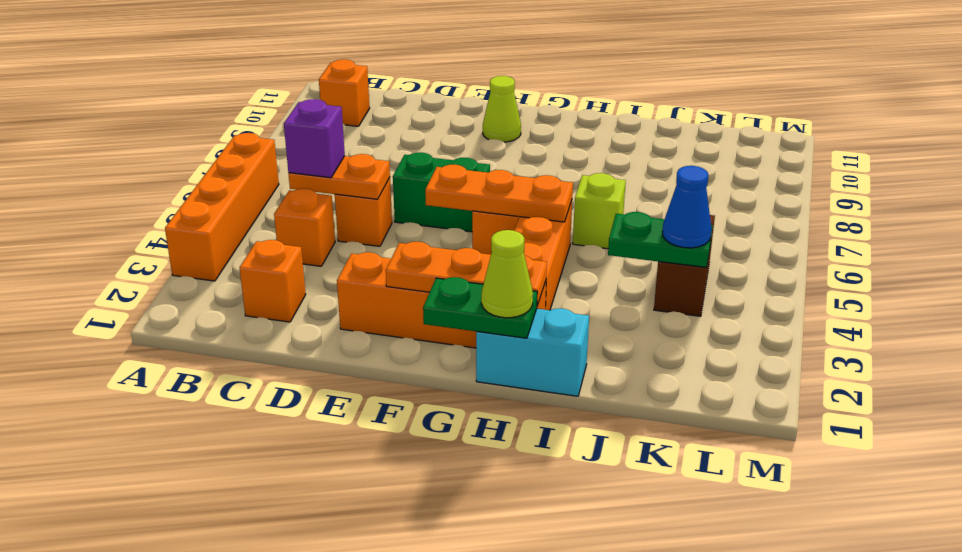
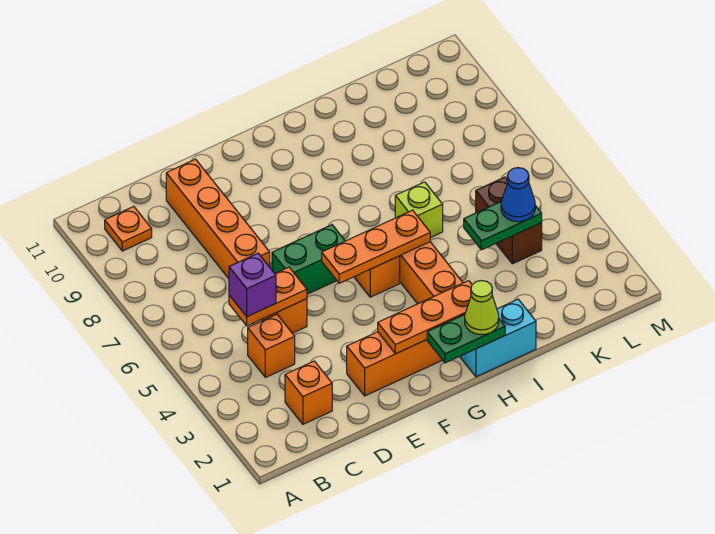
orange 1x4 brick [165,133,279,281] -> orange 1x4 brick moved to [166,159,270,279]
orange 1x1 brick [319,59,370,126] -> orange 1x1 plate [105,206,152,251]
lime 1x1 cone [483,76,521,142] -> none

